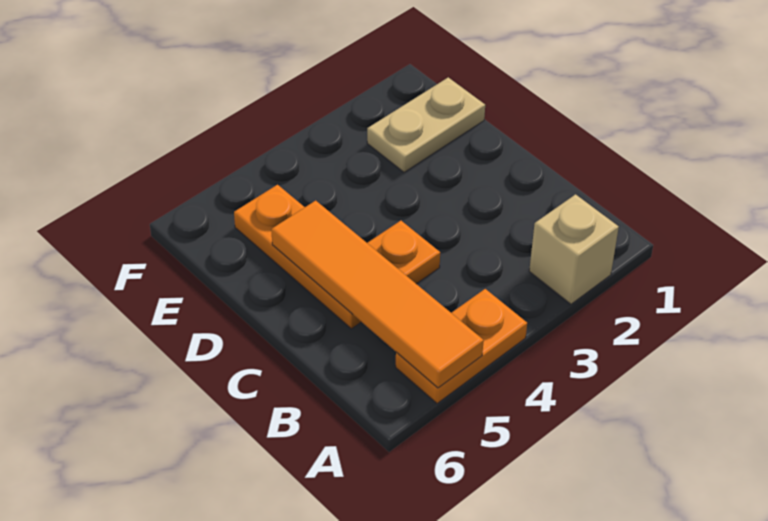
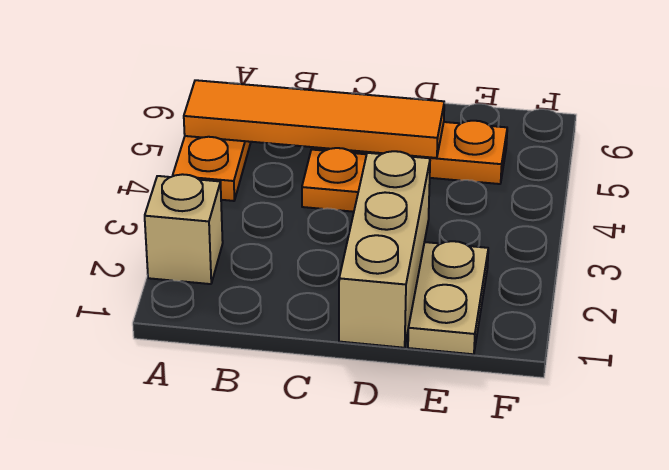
none -> tan 1x3 brick [339,151,430,348]

